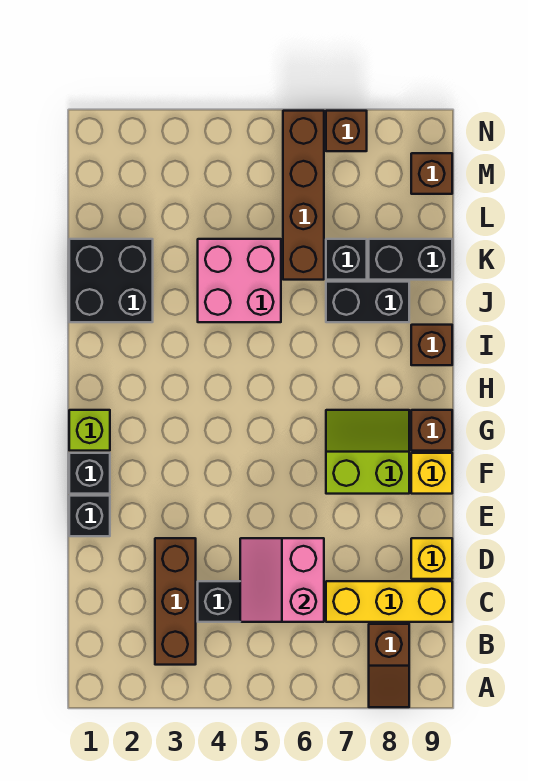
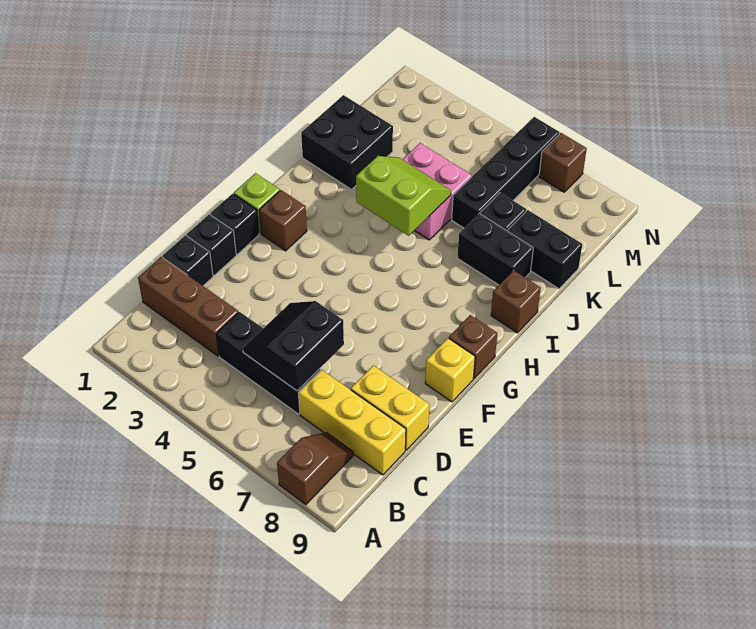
brown 1x2 slope [369,624,409,707] -> brown 1x2 slope turned to [277,432,353,505]
brown 1x3 brick [155,538,196,665] -> brown 1x3 brick turned to [138,257,238,356]
pink 2x2 slope [240,538,324,622] -> black 2x2 slope [243,301,344,391]
none -> black 1x1 brick [163,235,213,286]
yellow 1x1 brick [411,538,452,579] -> yellow 1x2 brick [351,365,429,450]
lime 2x2 slope [326,410,409,494] -> lime 2x2 slope moved to [356,156,451,236]
brown 1x4 brick [283,111,324,280] -> black 1x4 brick [452,117,560,228]
brown 1x1 brick [411,153,452,194] -> brown 1x1 brick moved to [259,190,307,251]

